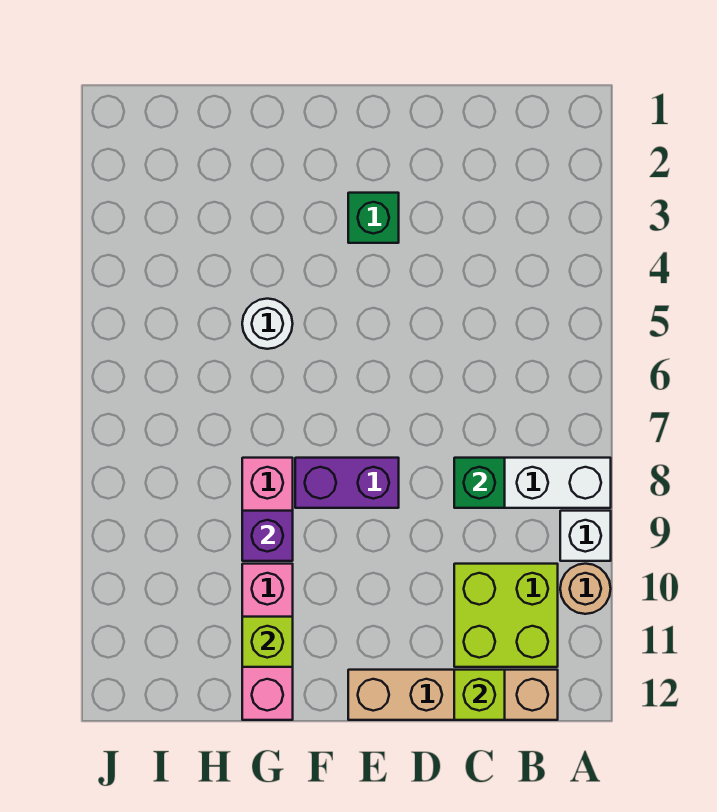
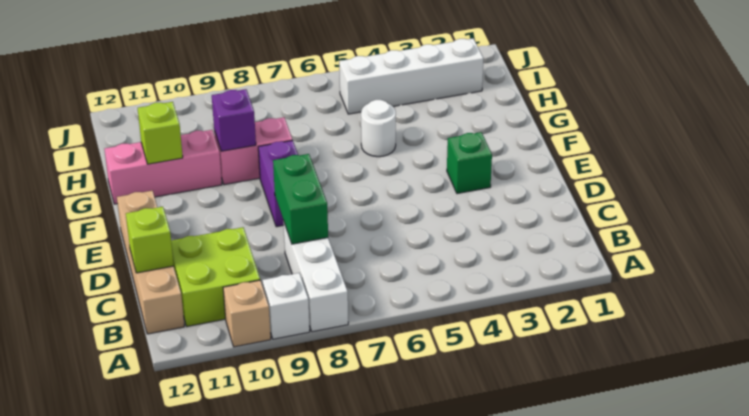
tan 1x1 round brick [560,564,611,614] -> tan 1x1 brick [223,280,271,347]
green 1x1 brick [454,458,505,508] -> green 1x2 brick [273,154,328,244]
none -> white 1x4 brick [339,38,483,114]

